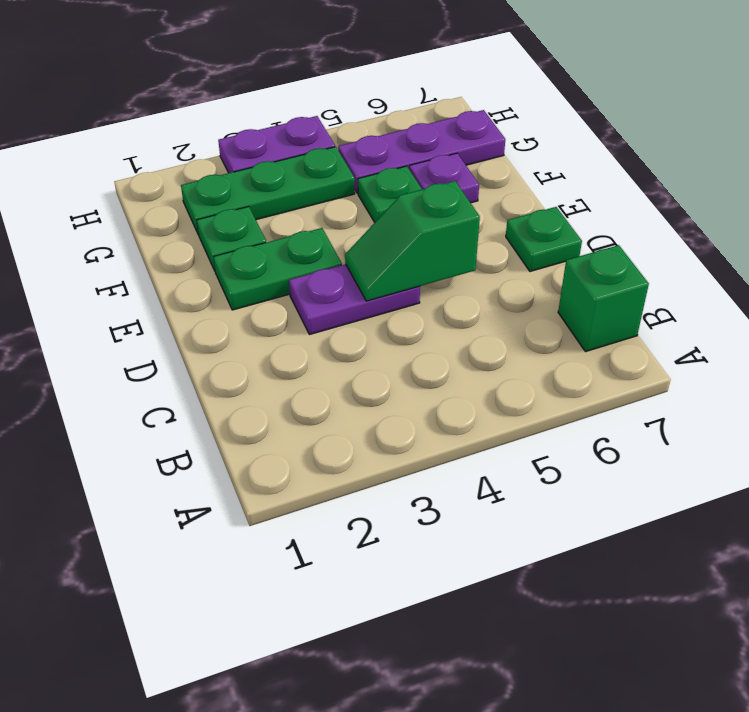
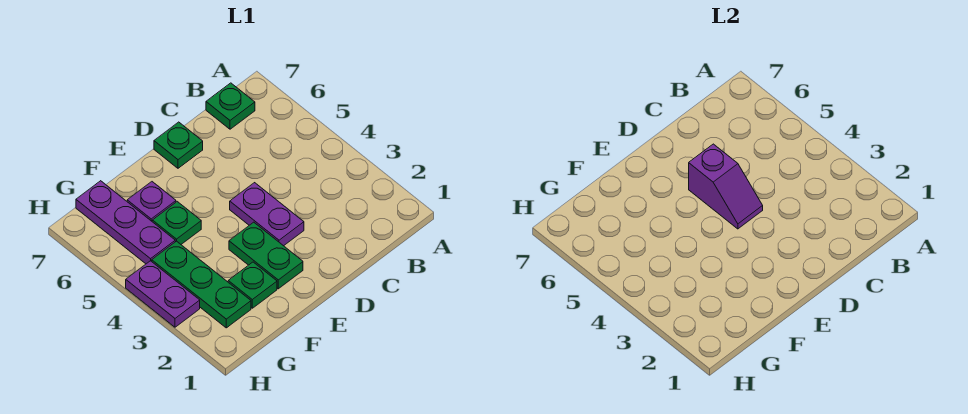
green 1x1 brick [558,245,649,352] -> green 1x1 plate [206,83,255,129]
green 1x2 slope [345,181,480,301] -> purple 1x2 slope [689,144,763,229]

